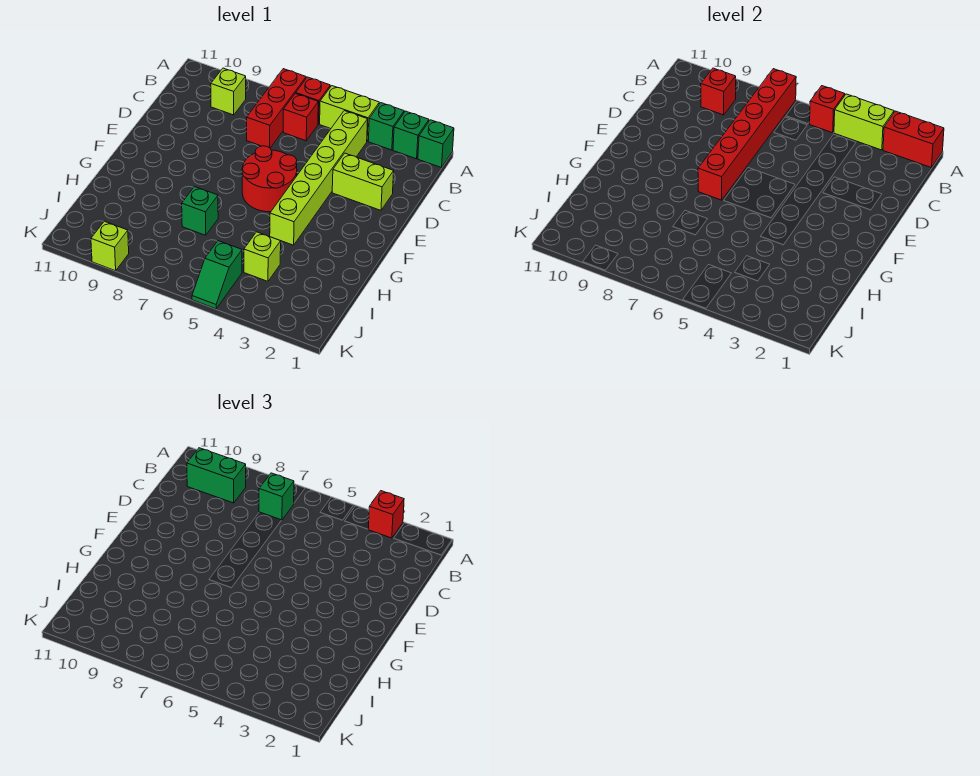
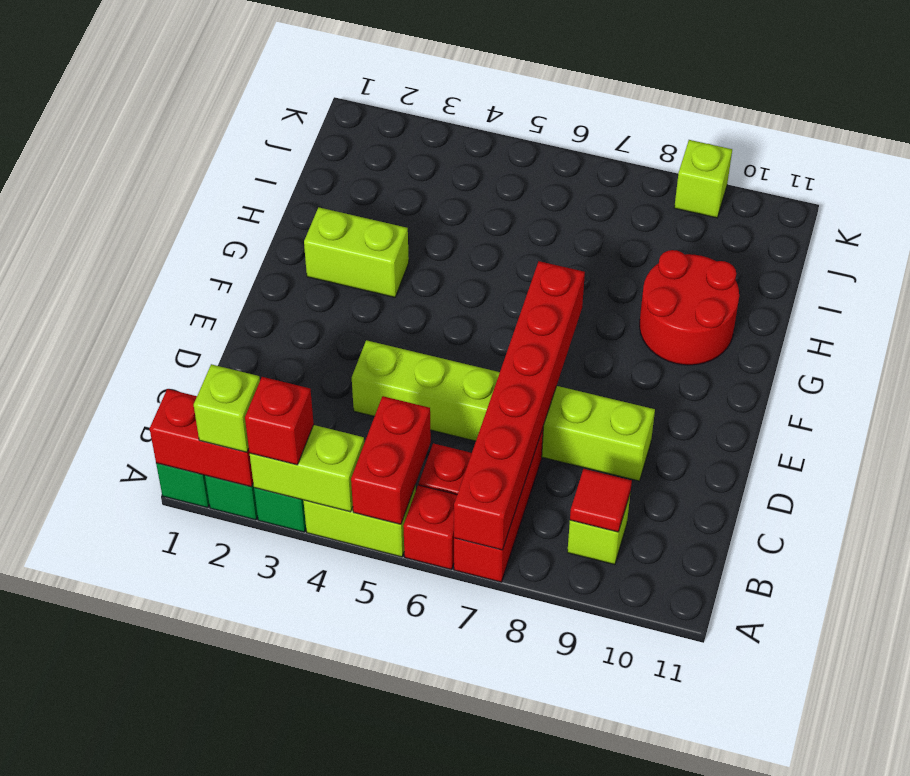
red 1x1 brick [810,86,845,133] -> red 1x2 brick [351,396,431,524]
lime 1x6 brick [270,111,368,245] -> lime 1x6 brick turned to [352,340,655,481]
green 1x1 brick [259,473,294,520] -> none
red 1x1 brick [701,68,736,115] -> red 1x1 tile [570,469,632,532]
green 1x2 brick [187,448,246,503] -> none
lime 1x2 brick [332,153,394,210] -> lime 1x2 brick moved to [304,207,409,297]
red 2x2 round brick [242,146,297,212] -> red 2x2 round brick moved to [640,250,739,365]
green 1x1 brick [182,187,218,235] -> none
lime 1x1 brick [244,232,281,281] -> lime 1x1 brick moved to [194,364,260,452]
green 1x2 slope [192,241,242,309] -> none

